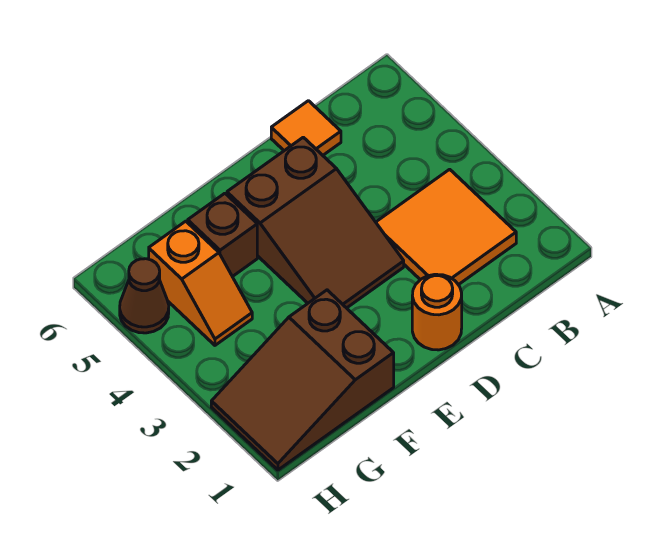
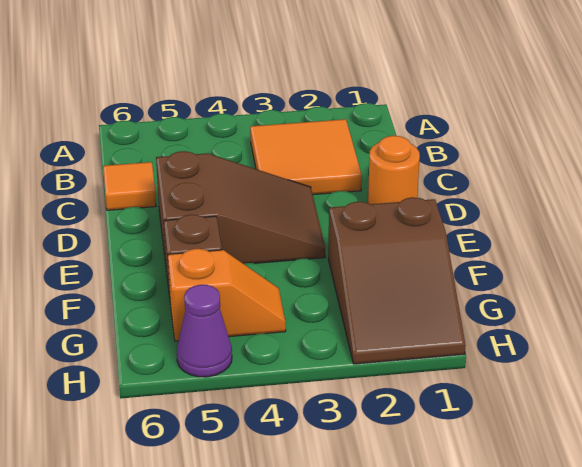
brown 1x1 cone [120,259,169,333] -> purple 1x1 cone [177,285,232,377]

